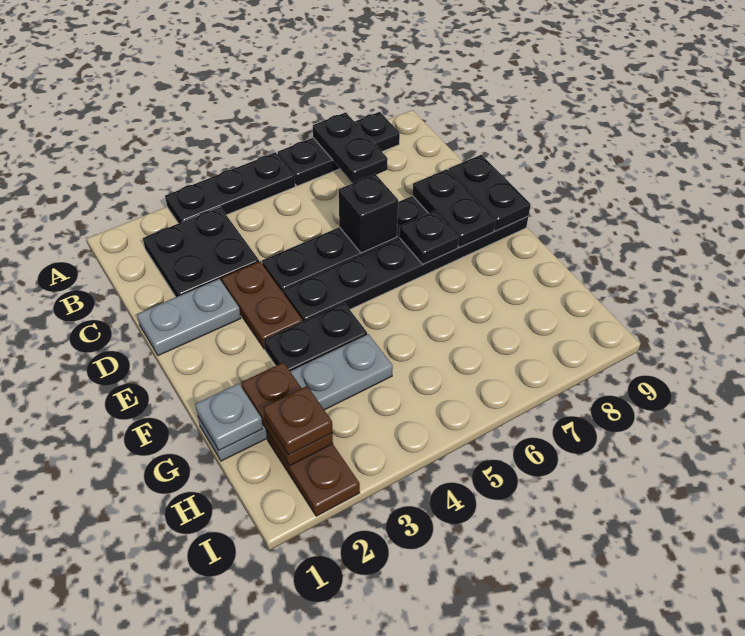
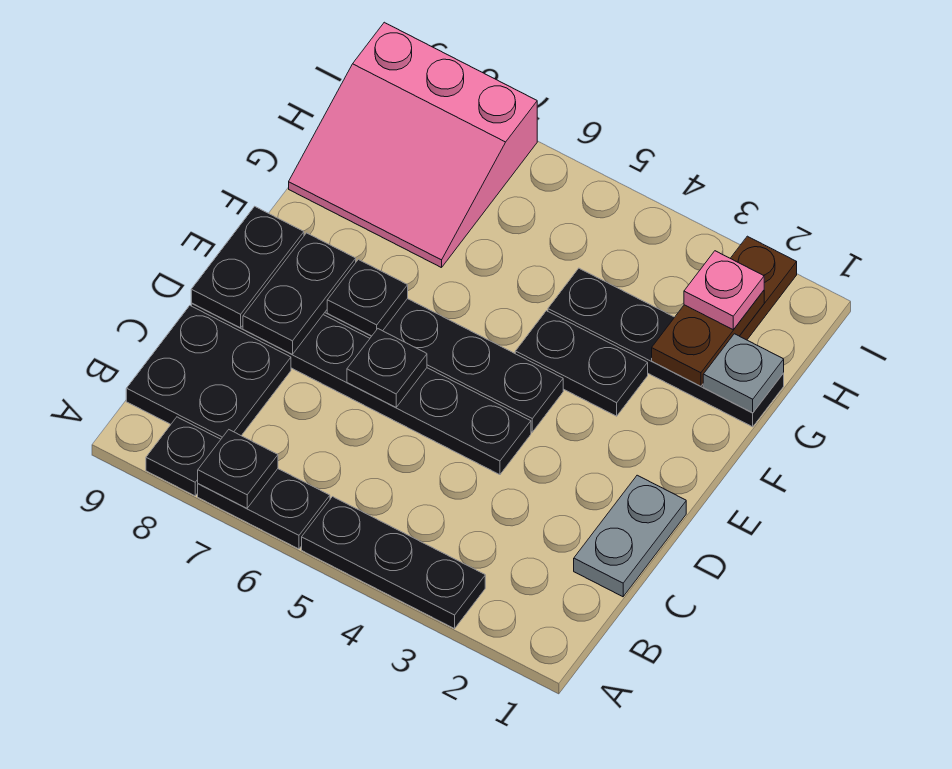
black 1x2 plate [313,112,388,183] -> black 1x1 plate [198,430,278,508]
black 2x2 plate [143,207,259,297] -> black 2x2 plate moved to [126,306,291,439]
grey 1x2 plate [137,279,241,356] -> grey 1x2 plate turned to [574,475,686,597]
brown 1x2 plate [222,261,303,349] -> none
black 1x1 brick [339,174,398,253] -> black 1x1 plate [347,329,427,407]
grey 1x4 plate [198,334,393,461] -> black 1x4 plate [548,268,784,427]
none -> pink 3x3 slope [289,22,537,268]
brown 1x1 plate [263,386,332,455] -> pink 1x1 plate [684,251,764,330]

